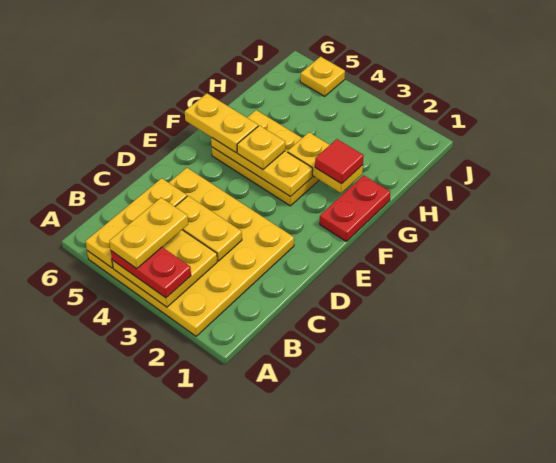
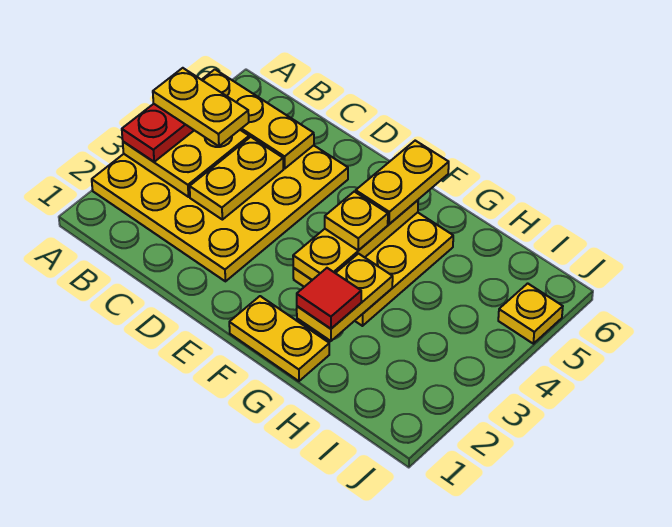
red 1x2 plate [320,175,390,242] -> yellow 1x2 plate [229,296,329,381]

